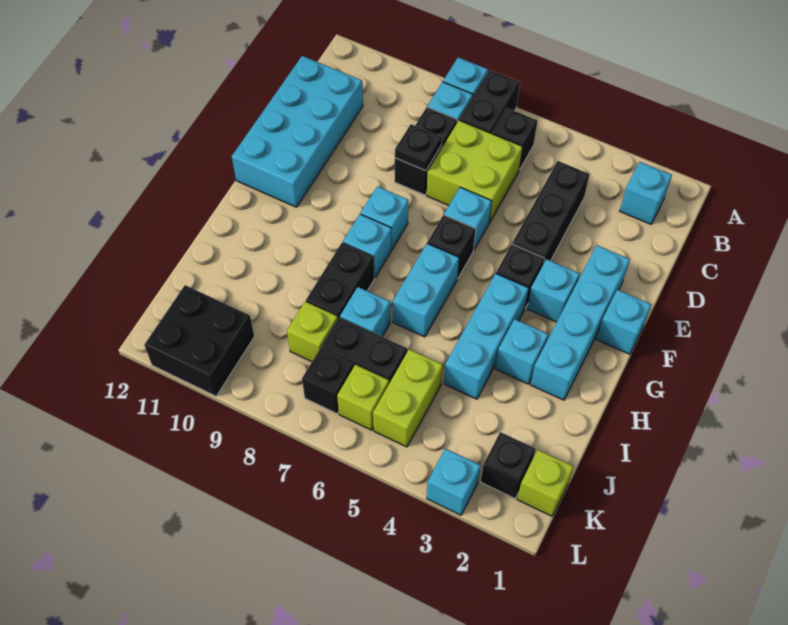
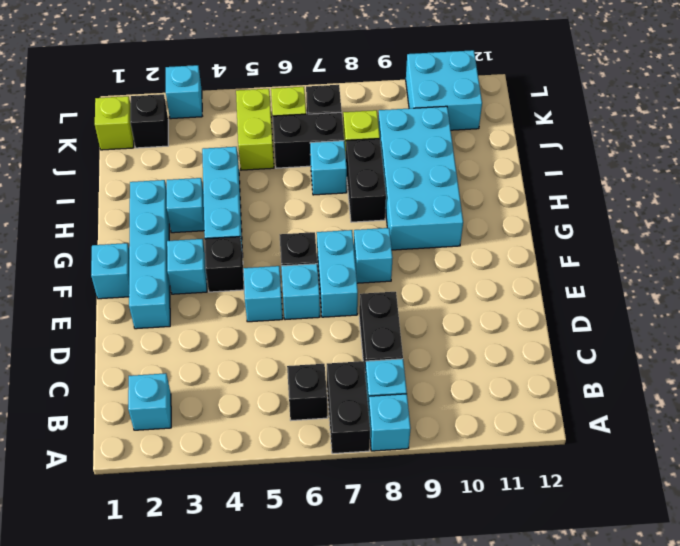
black 1x3 brick [512,161,590,262] -> none
lime 2x2 brick [427,120,523,223] -> none
cyan 2x4 brick [232,56,363,207] -> cyan 2x4 brick moved to [378,106,463,250]
black 1x1 plate [395,124,442,171] -> none
cyan 1x2 brick [393,244,459,337] -> cyan 1x2 brick moved to [317,230,358,317]
cyan 1x1 brick [343,214,391,277] -> cyan 1x1 brick moved to [243,266,283,322]
black 2x2 brick [144,285,254,396] -> cyan 2x2 brick [406,50,482,130]

